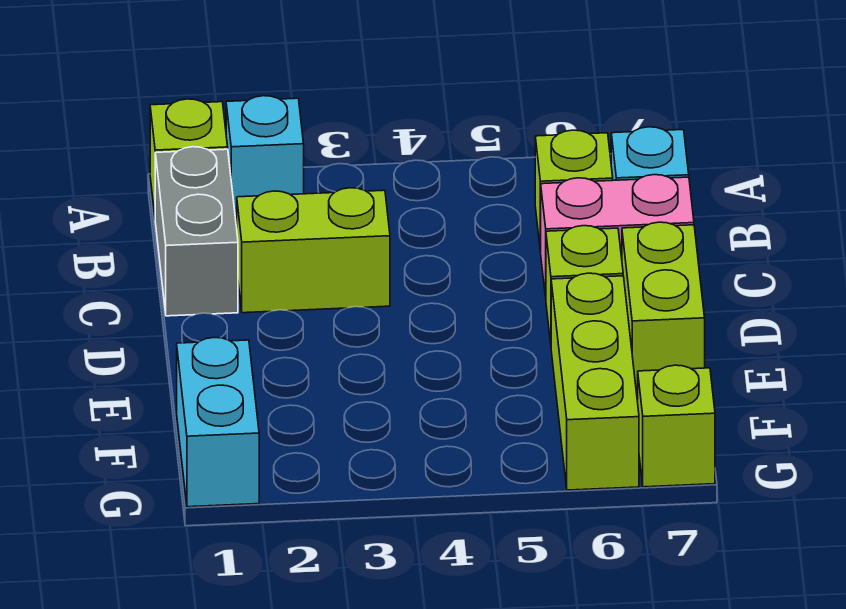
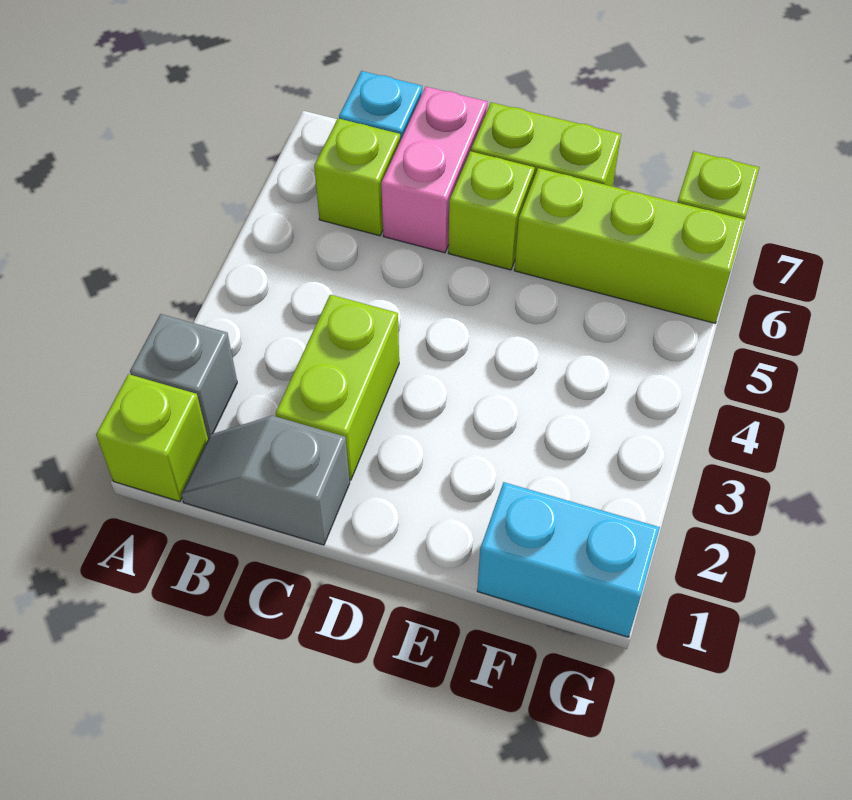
cyan 1x1 brick [226,96,304,217] -> grey 1x1 brick [130,314,237,438]
grey 1x2 brick [155,147,238,316] -> grey 1x2 slope [181,416,350,545]

